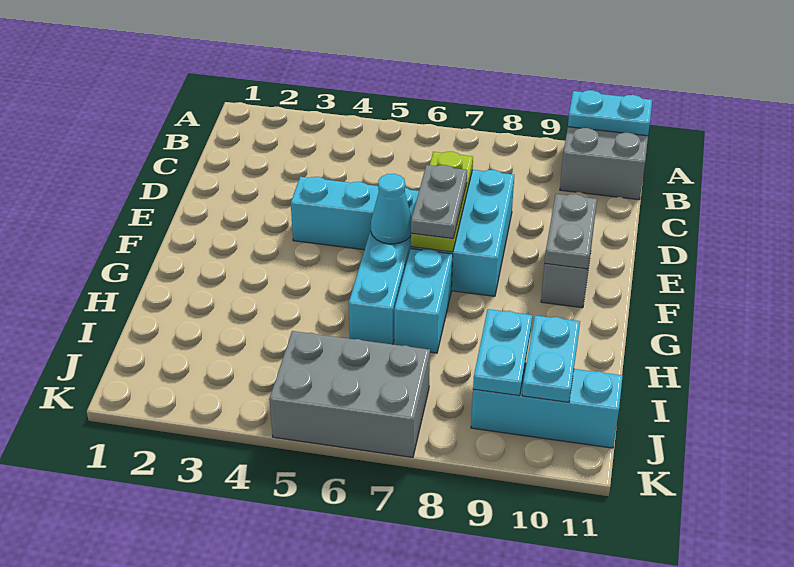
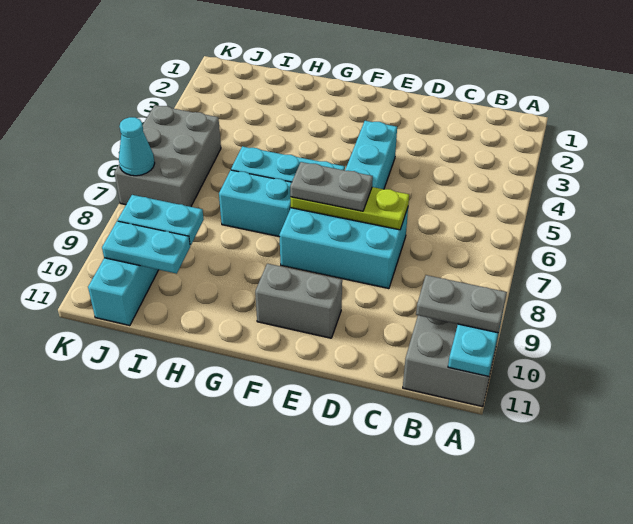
grey 1x2 plate [545,194,597,269] -> grey 1x2 plate moved to [416,275,507,333]
cyan 1x1 cone [371,174,412,244] -> cyan 1x1 cone moved to [119,117,155,176]

